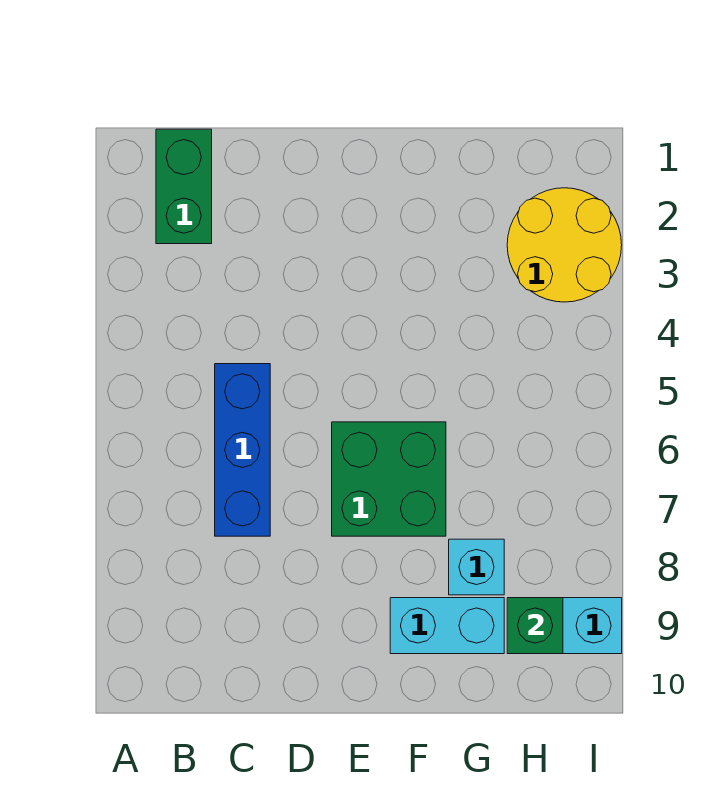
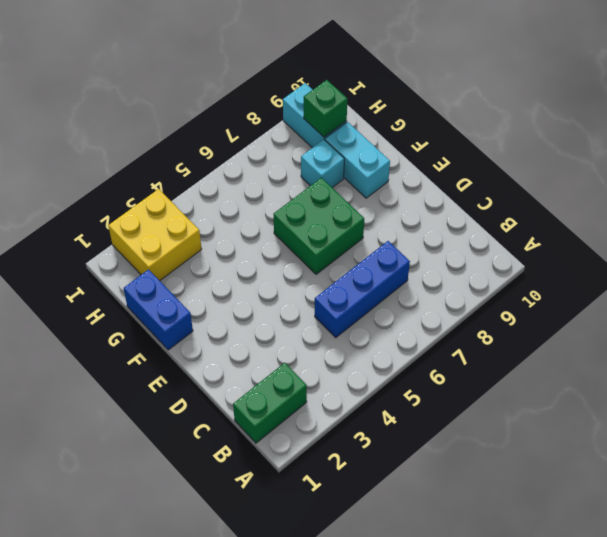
none -> blue 1x2 brick [124,269,193,350]
yellow 2x2 round brick [507,188,622,302] -> yellow 2x2 brick [108,189,202,281]

